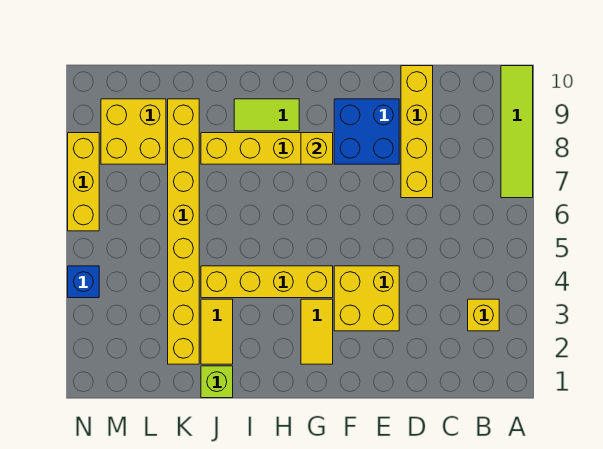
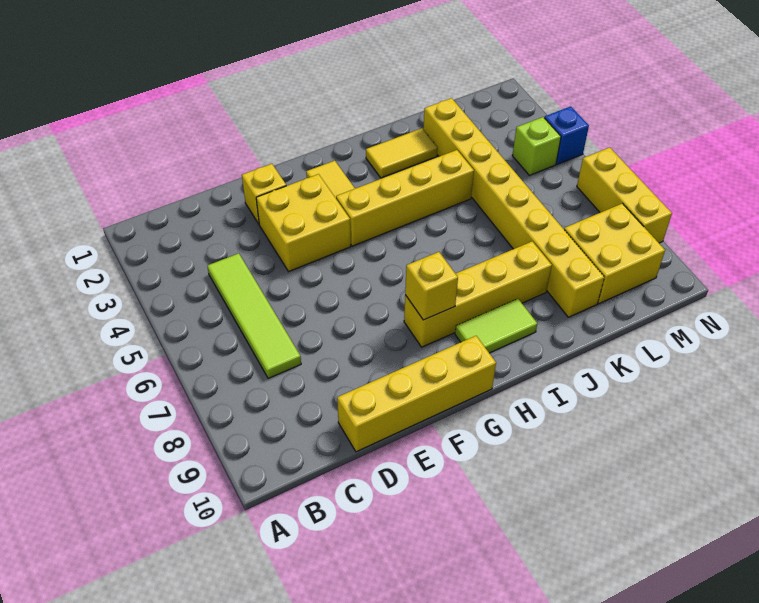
lime 1x4 tile [501,66,533,198] -> lime 1x4 tile moved to [207,253,301,378]
yellow 1x1 brick [468,299,499,331] -> yellow 1x1 brick moved to [242,164,286,224]
yellow 1x4 brick [401,66,433,198] -> yellow 1x4 brick turned to [337,336,496,452]
blue 2x2 brick [334,99,399,164] -> none
lime 1x1 brick [201,366,233,398] -> lime 1x1 brick moved to [512,117,561,175]
yellow 1x2 tile [201,299,233,364] -> yellow 1x2 tile turned to [366,128,438,178]

